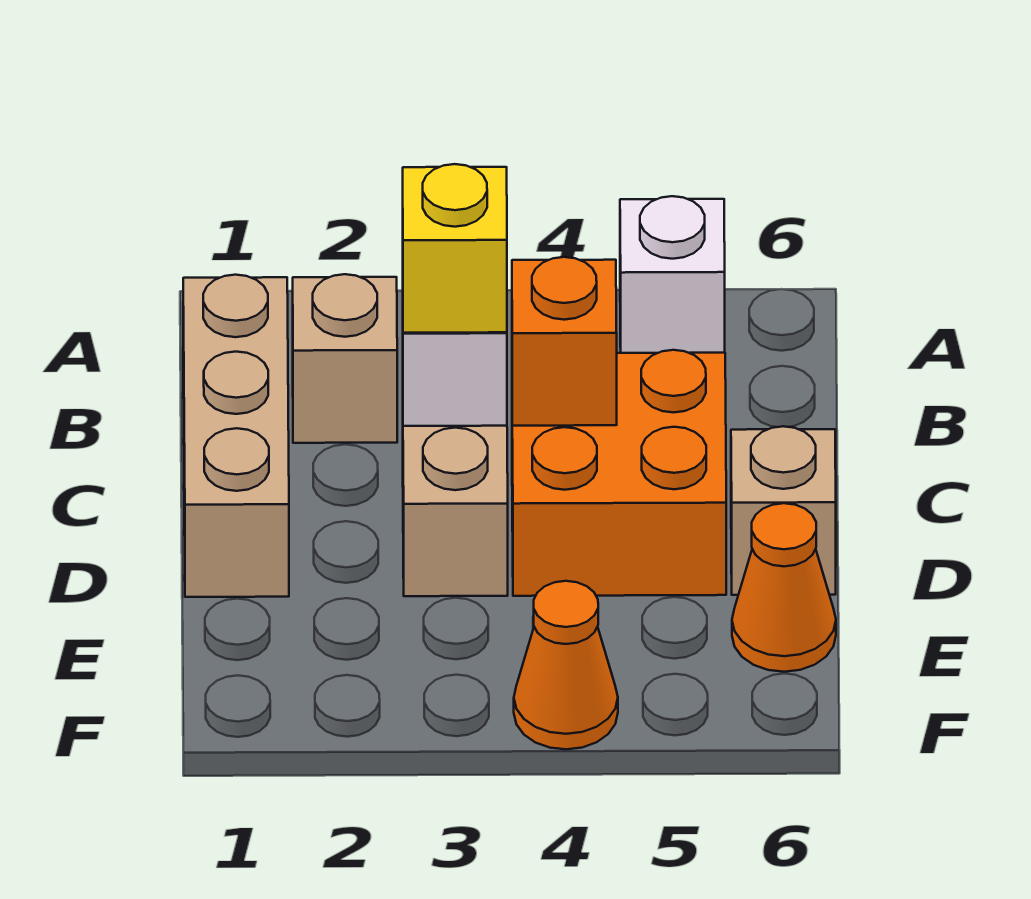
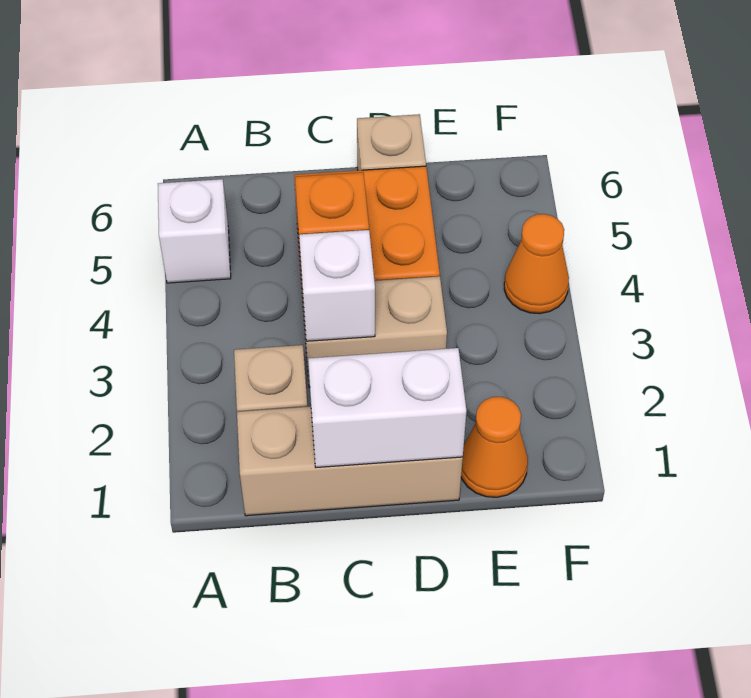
none -> white 1x2 brick [308,348,466,467]
yellow 1x1 brick [403,164,507,333] -> none
orange 1x1 cone [732,503,836,672] -> orange 1x1 cone moved to [461,397,528,497]

